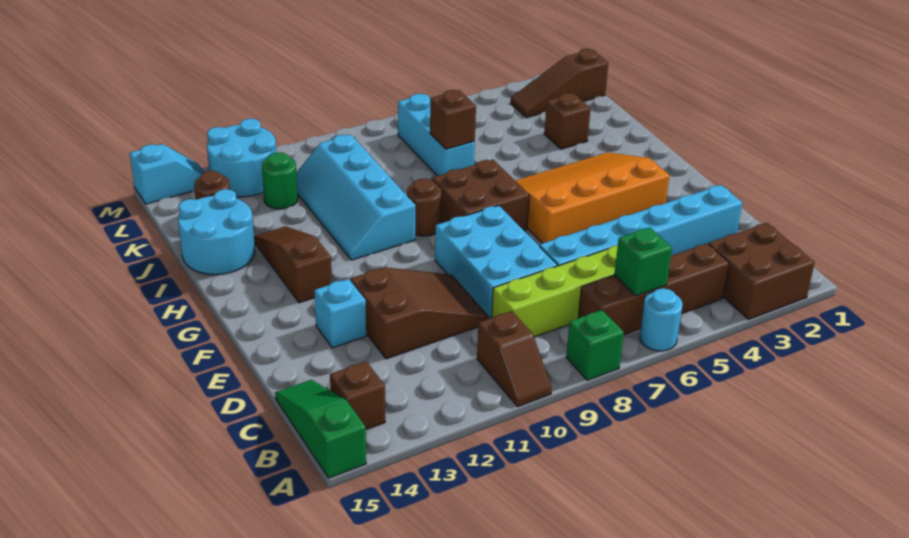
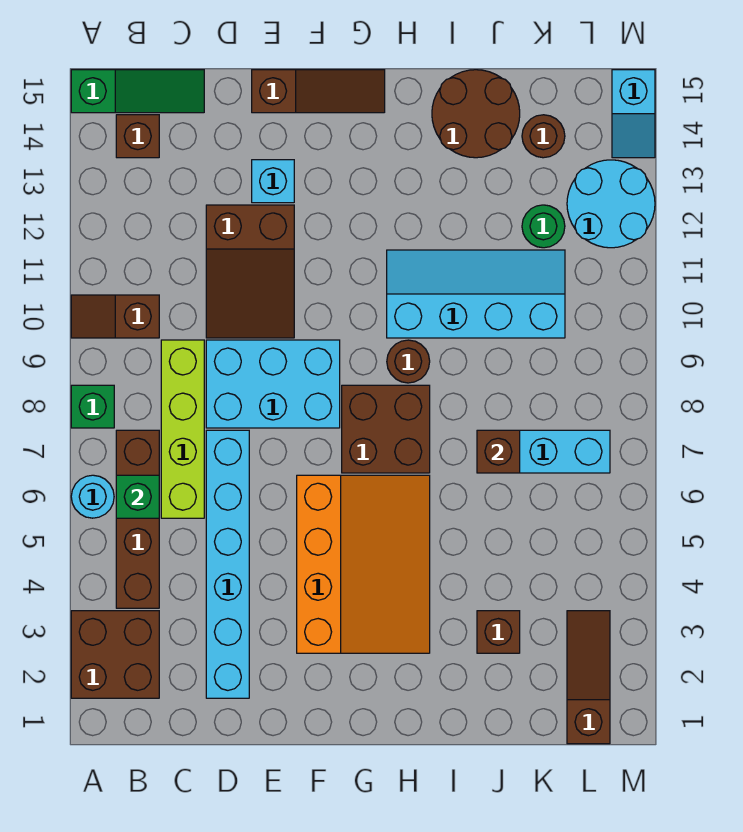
brown 1x3 slope [254,226,332,303] -> brown 1x3 slope moved to [252,70,385,113]
cyan 2x2 round brick [178,189,255,275] -> brown 2x2 round brick [432,70,520,158]

